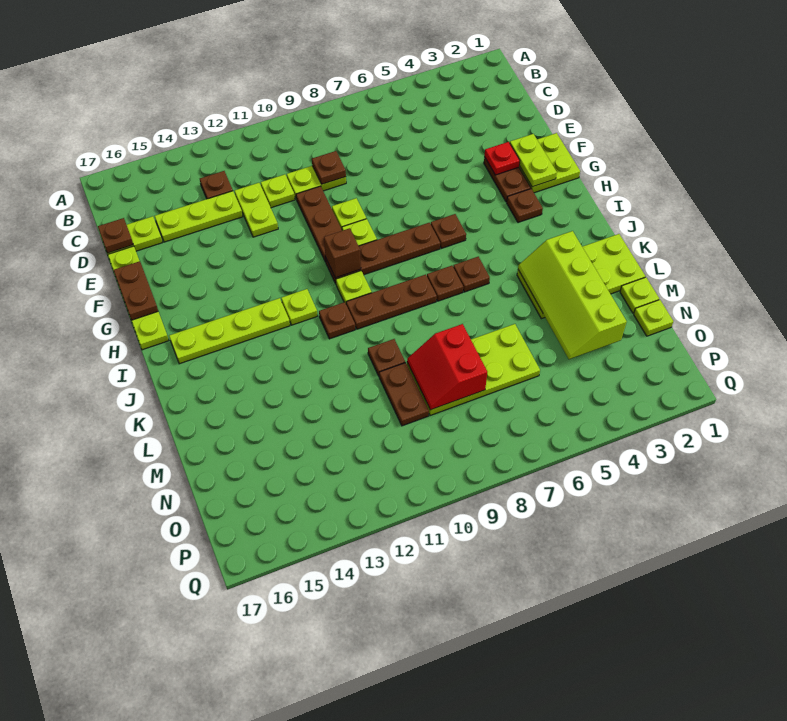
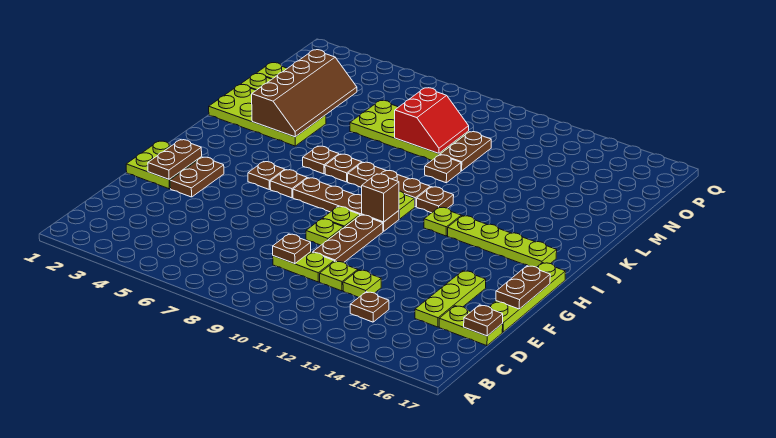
lime 1x2 plate [235,183,278,237] -> lime 1x1 plate [343,270,381,297]
lime 1x3 plate [155,191,243,242] -> lime 1x3 plate turned to [415,271,486,327]
lime 1x2 plate [510,134,557,187] -> brown 1x2 plate [148,140,202,179]
red 1x1 plate [484,142,520,175] -> none
brown 1x1 plate [507,189,543,223] -> brown 1x1 plate moved to [248,162,285,189]
lime 2x4 slope [518,231,627,359] -> brown 2x4 slope [252,50,357,137]

